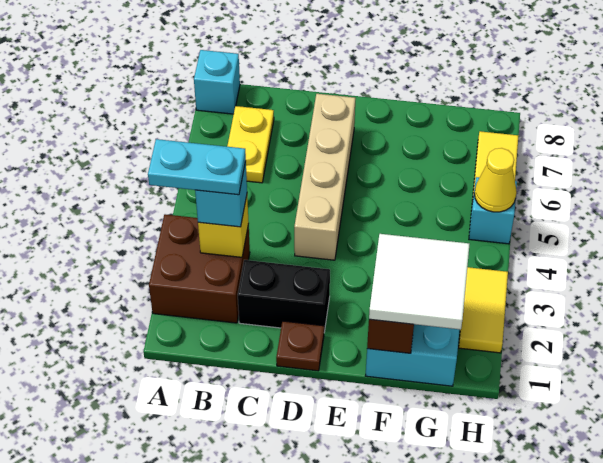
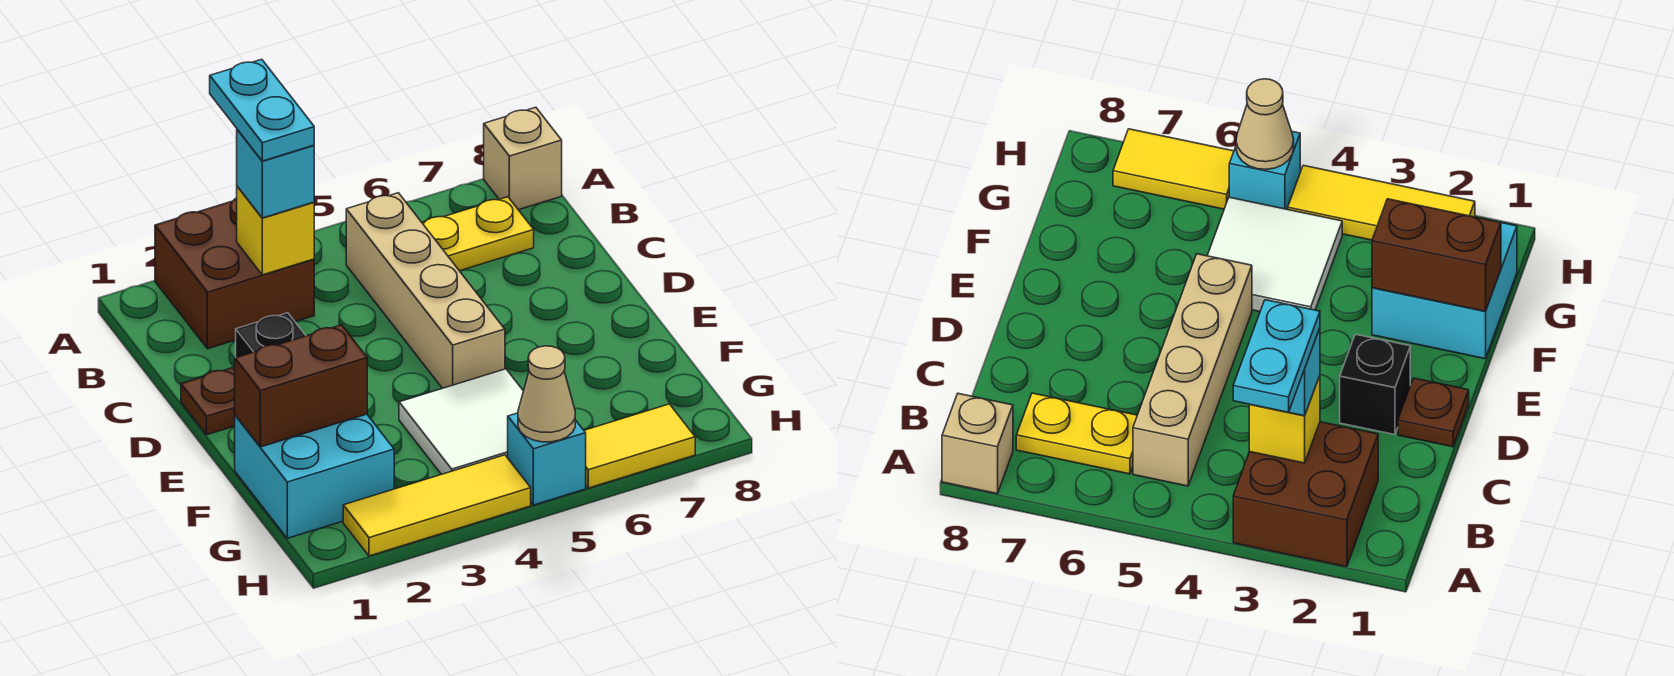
cyan 1x1 brick [194,50,240,114] -> tan 1x1 brick [484,107,562,210]
black 1x2 brick [238,260,330,332] -> black 1x1 brick [236,313,306,357]
tan 1x4 brick [294,94,356,260] -> tan 1x4 brick turned to [346,193,505,388]
white 2x2 tile [369,234,470,330] -> white 2x2 tile moved to [399,369,523,474]
yellow 1x2 tile [459,267,508,353] -> yellow 1x3 tile [343,455,531,556]
yellow 1x1 cone [475,148,517,212] -> tan 1x1 cone [518,346,575,442]

